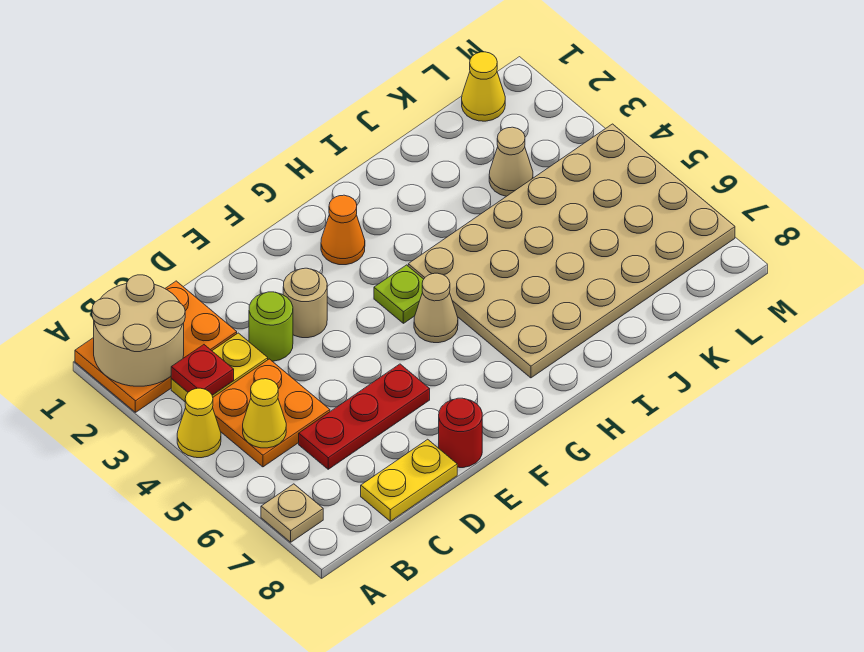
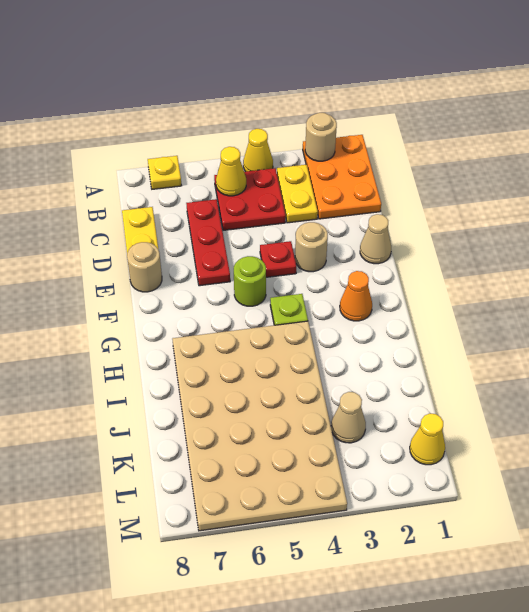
tan 2x2 round brick [92,275,185,386] -> tan 1x1 round brick [305,113,337,161]
tan 1x1 plate [261,484,323,542] -> yellow 1x1 plate [148,156,182,189]
red 1x1 plate [171,345,234,395] -> red 1x1 plate moved to [260,241,296,277]
orange 2x2 plate [213,359,330,467] -> red 2x2 plate [214,168,286,230]
lime 1x1 round brick [249,292,293,361] -> lime 1x1 round brick moved to [234,256,266,306]
red 1x1 round brick [439,398,482,468] -> tan 1x1 round brick [127,242,162,292]
tan 1x1 cone [414,273,458,343] -> tan 1x1 cone moved to [360,214,391,264]

